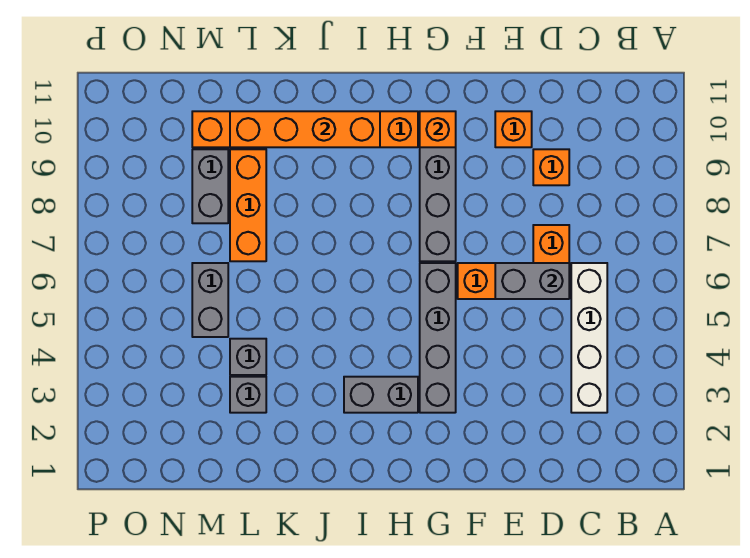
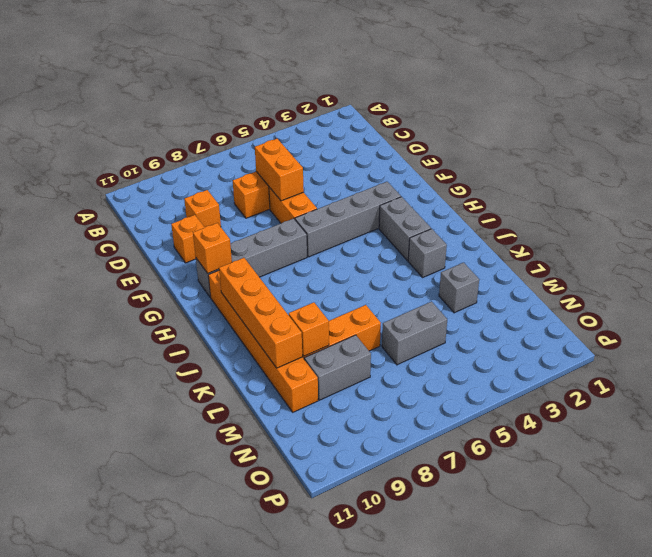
white 1x4 brick [571,263,607,413] -> none
grey 1x2 brick [495,263,569,299] -> orange 1x2 brick [255,139,304,201]
grey 1x1 brick [230,339,266,375] -> grey 1x1 brick moved to [408,229,447,277]
none -> orange 1x1 brick [289,302,329,356]

